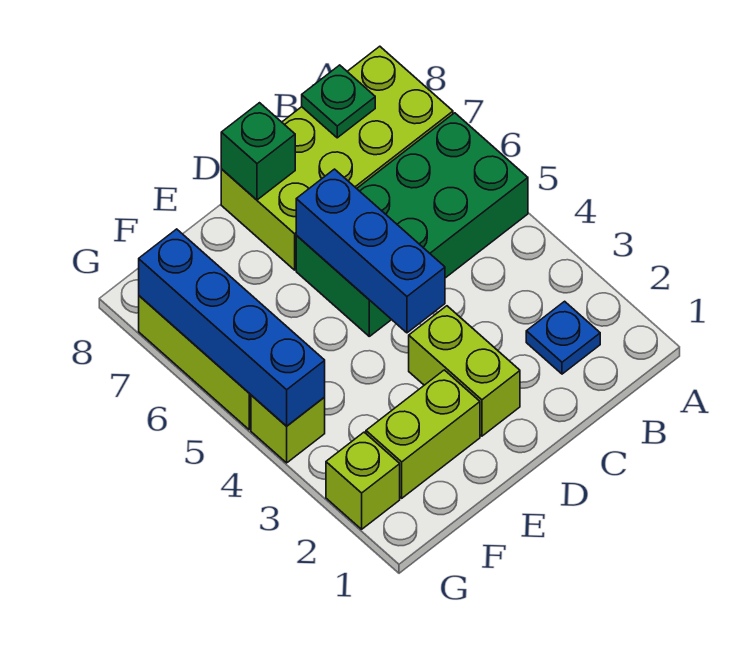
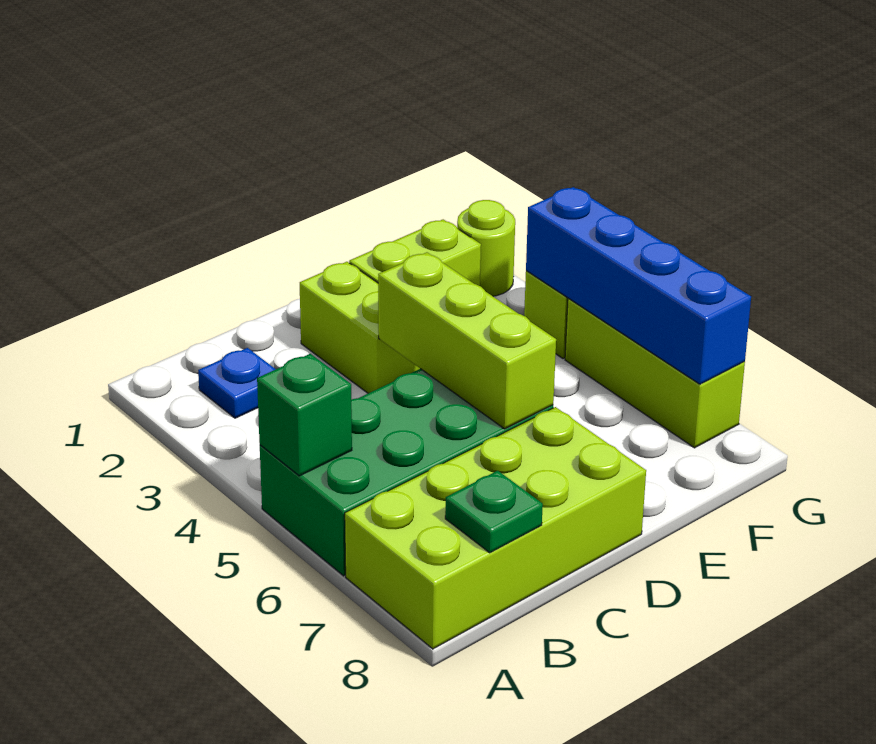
blue 1x3 brick [296,169,445,333] -> lime 1x3 brick [378,252,556,429]
green 1x1 brick [221,103,295,200] -> green 1x1 brick moved to [257,354,352,476]
lime 1x1 brick [326,432,400,529] -> lime 1x1 round brick [457,200,515,296]

